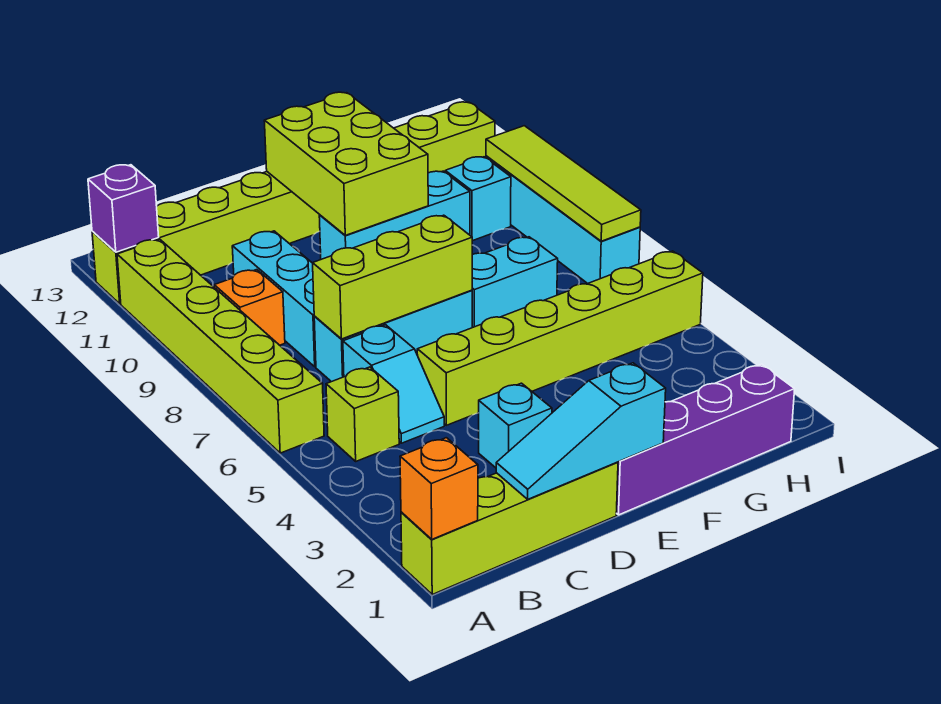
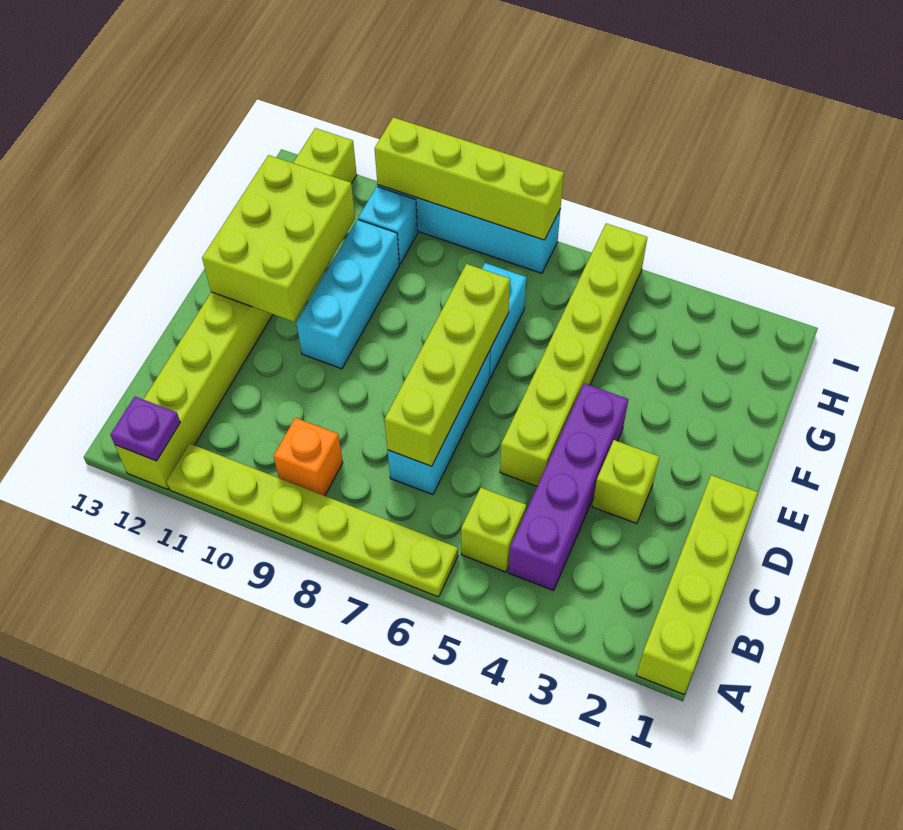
orange 1x1 brick [400,438,478,539] -> none
lime 1x6 brick [117,239,324,453] -> lime 1x6 plate [167,444,458,597]
purple 1x1 brick [88,165,159,252] -> purple 1x1 plate [110,397,180,461]
cyan 1x3 slope [496,363,666,499] -> none
cyan 1x2 slope [343,325,444,443] -> none
lime 1x3 brick [313,215,472,339] -> lime 1x4 brick [384,264,510,466]
cyan 1x3 brick [232,231,316,367] -> none
cyan 1x1 brick [479,383,552,468] -> lime 1x1 brick [592,440,659,524]
purple 1x4 brick [616,364,795,515] -> purple 1x4 brick moved to [508,383,628,591]
lime 2x3 brick [264,92,428,235] -> lime 2x3 brick turned to [202,155,355,322]
lime 1x4 tile [486,126,641,241] -> lime 1x4 brick [375,117,564,240]

